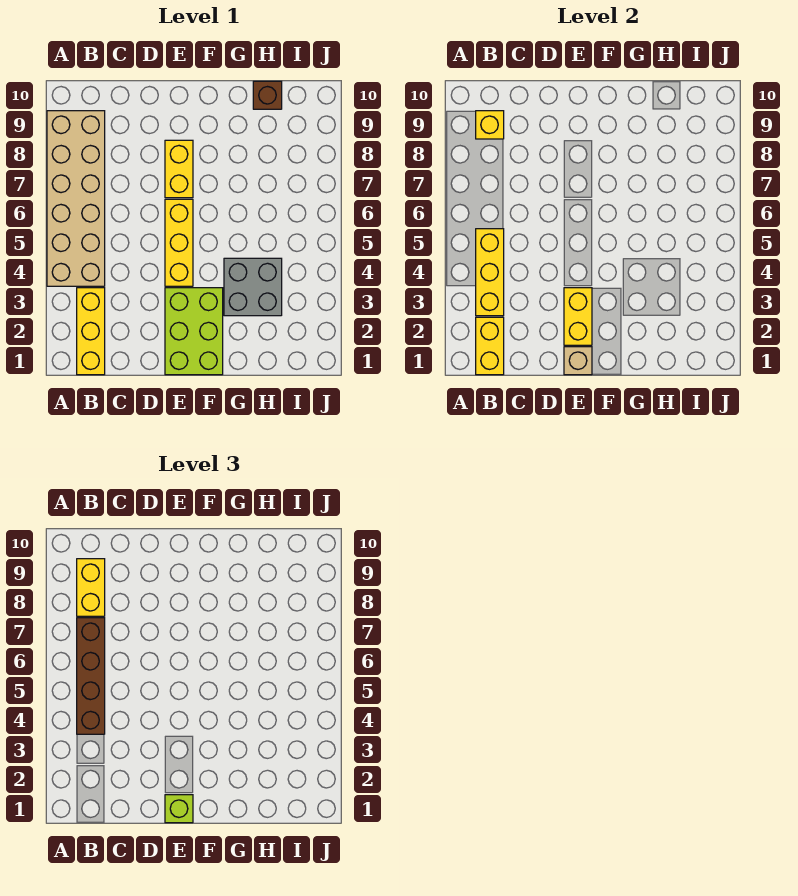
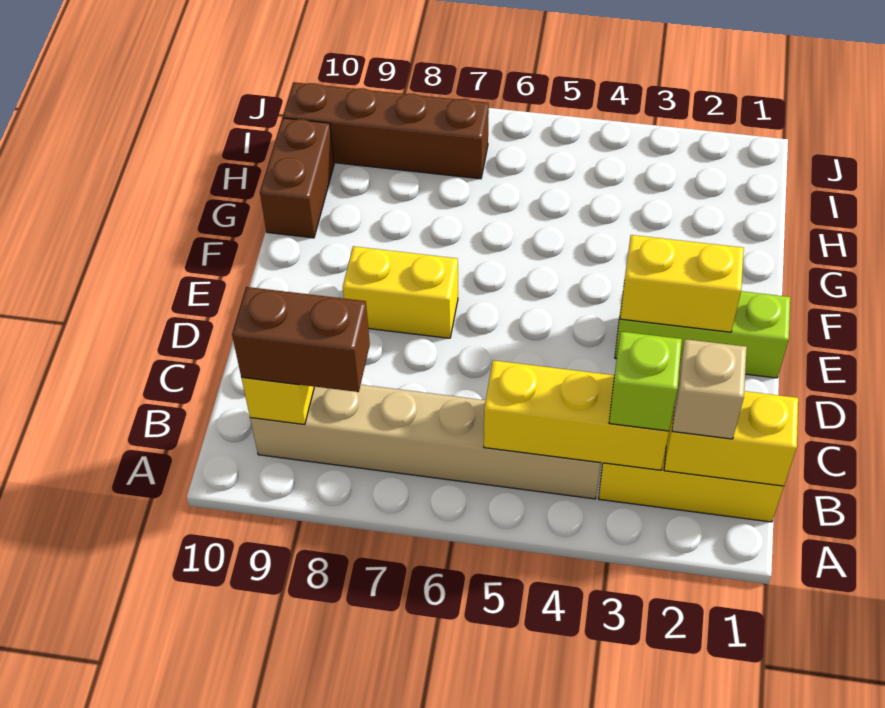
tan 2x6 brick [47,111,105,286] -> tan 1x6 brick [250,385,600,499]
brown 1x4 brick [77,618,105,734] -> brown 1x4 brick moved to [283,82,489,179]
yellow 1x2 brick [77,559,105,616] -> brown 1x2 brick [232,287,370,392]
lime 2x3 brick [165,288,223,375] -> lime 1x3 brick [615,288,790,378]
tan 1x1 brick [564,347,592,375] -> tan 1x1 brick moved to [672,339,747,439]
lime 1x1 brick [165,795,193,823] -> lime 1x1 brick moved to [609,332,682,431]
yellow 1x3 brick [165,199,193,286] -> none
grey 2x2 brick [224,258,282,316] -> none
brown 1x1 brick [253,81,282,109] -> brown 1x2 brick [260,118,334,238]

